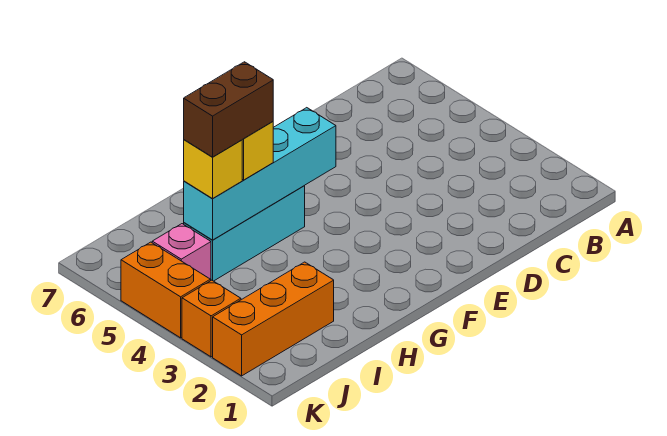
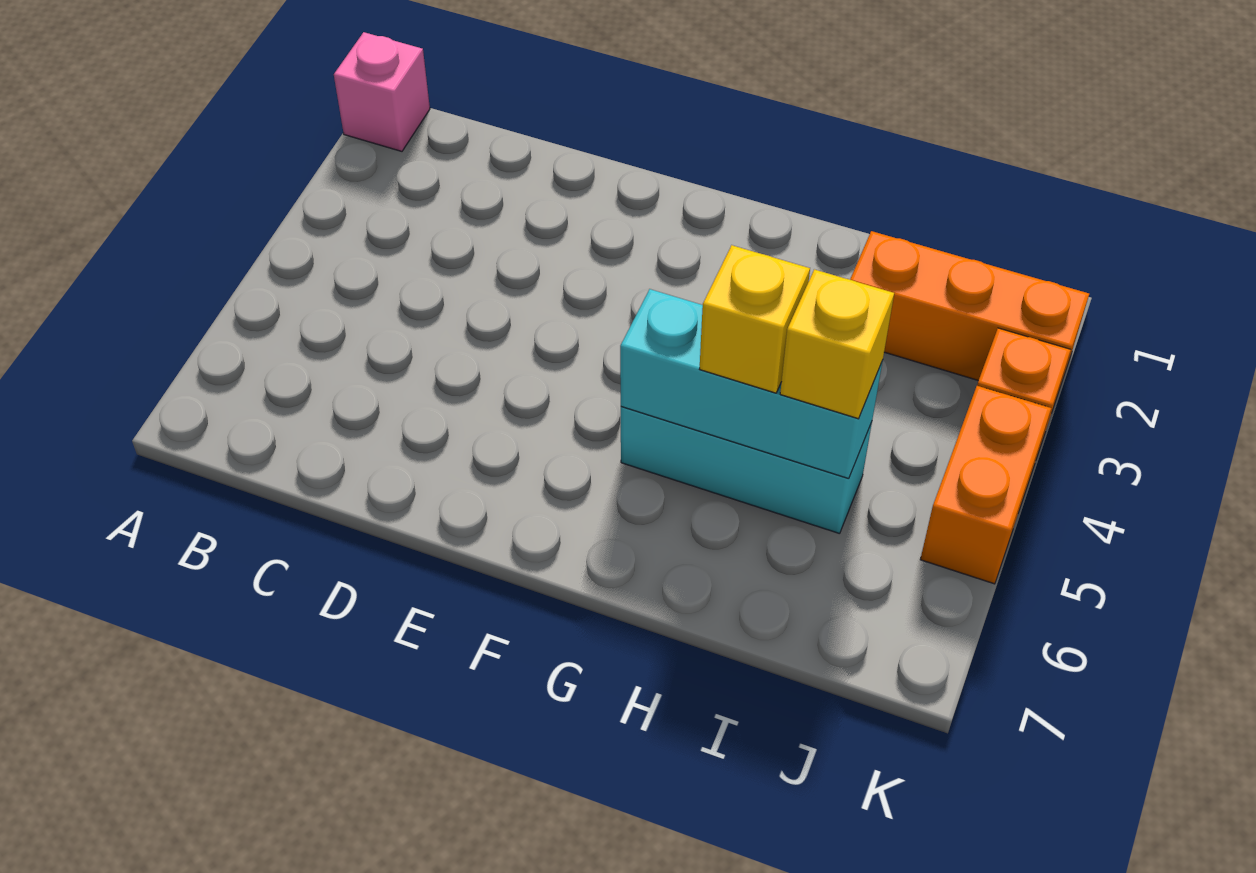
cyan 1x4 brick [184,108,336,240] -> cyan 1x3 brick [620,289,883,479]
brown 1x2 brick [184,62,273,157] -> none
pink 1x1 brick [152,224,211,281] -> pink 1x1 brick moved to [334,32,430,151]

